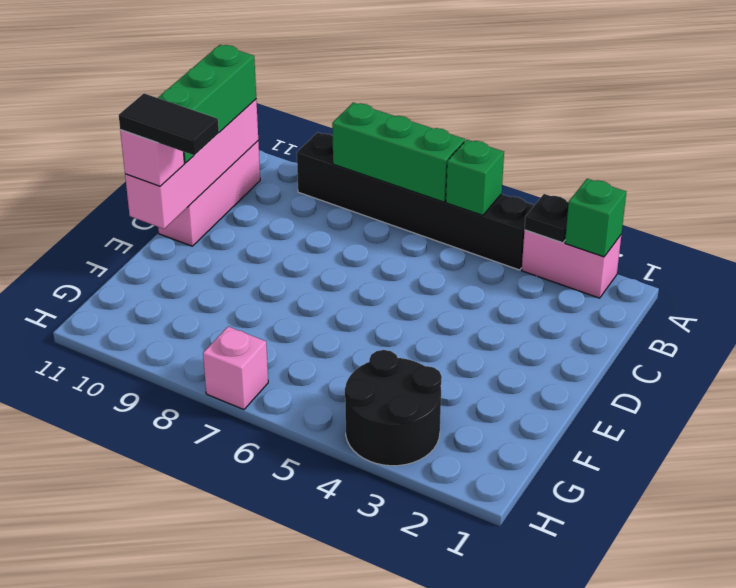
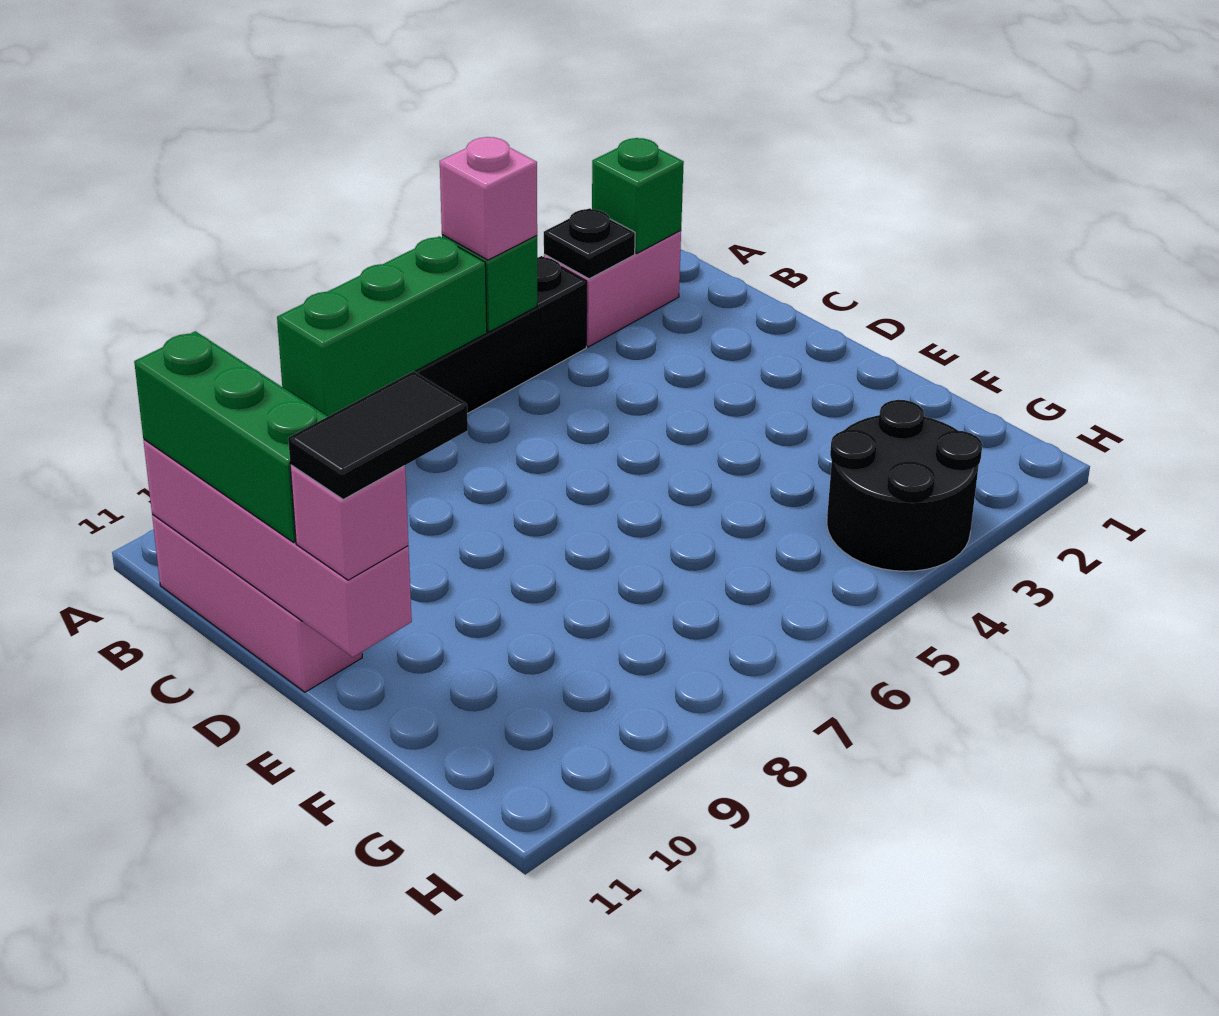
pink 1x1 brick [203,327,268,410] -> pink 1x1 brick moved to [440,137,537,260]

